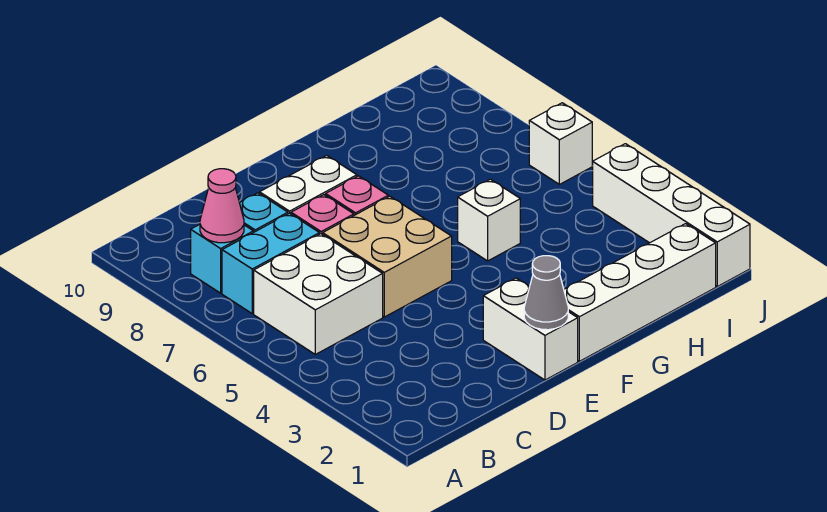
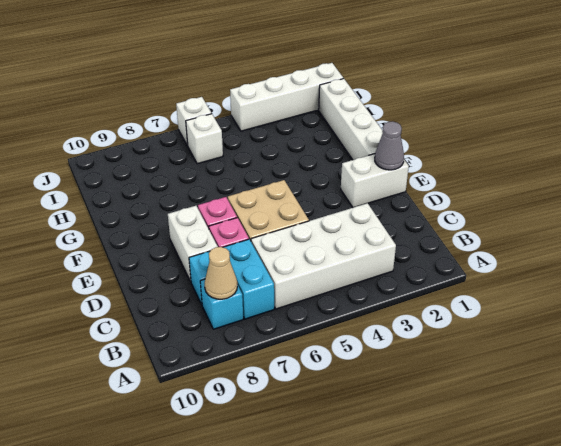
white 2x2 brick [254,234,383,354] -> white 2x4 brick [251,203,396,309]
pink 1x1 cone [200,169,244,243] -> tan 1x1 cone [205,247,237,299]
white 1x1 brick [458,179,520,261] -> white 1x1 brick moved to [186,114,223,164]

